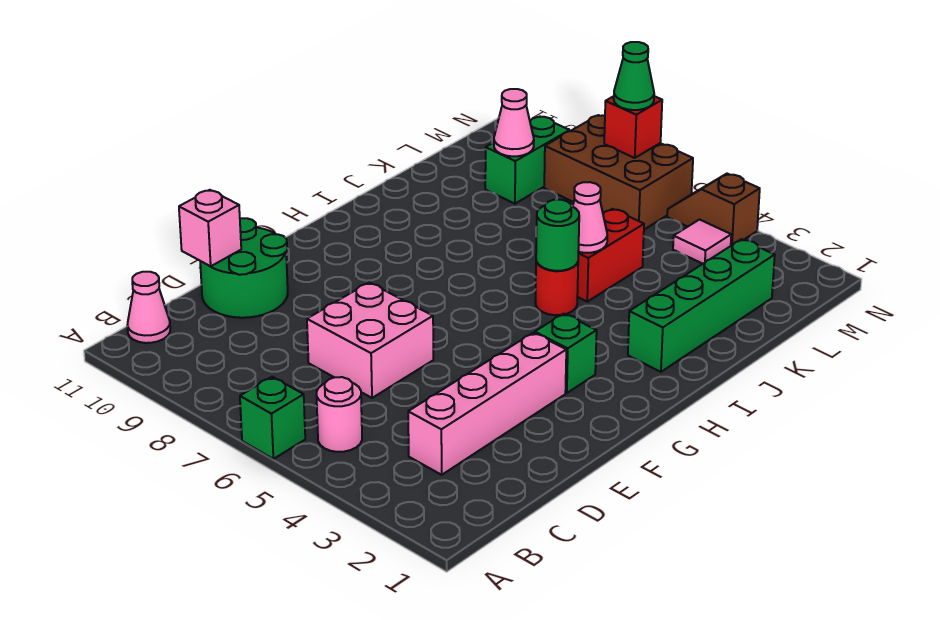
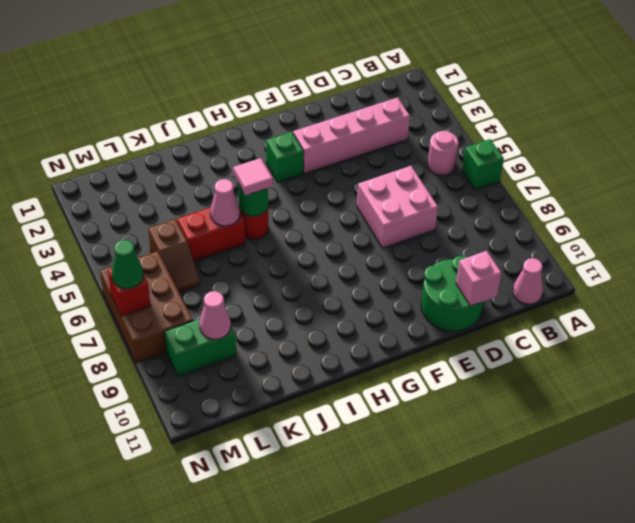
green 1x4 brick [628,239,775,372] -> none
pink 1x1 tile [673,220,731,264] -> pink 1x1 tile moved to [233,158,273,195]
brown 1x2 slope [667,174,760,246] -> brown 1x2 slope moved to [148,219,200,292]

